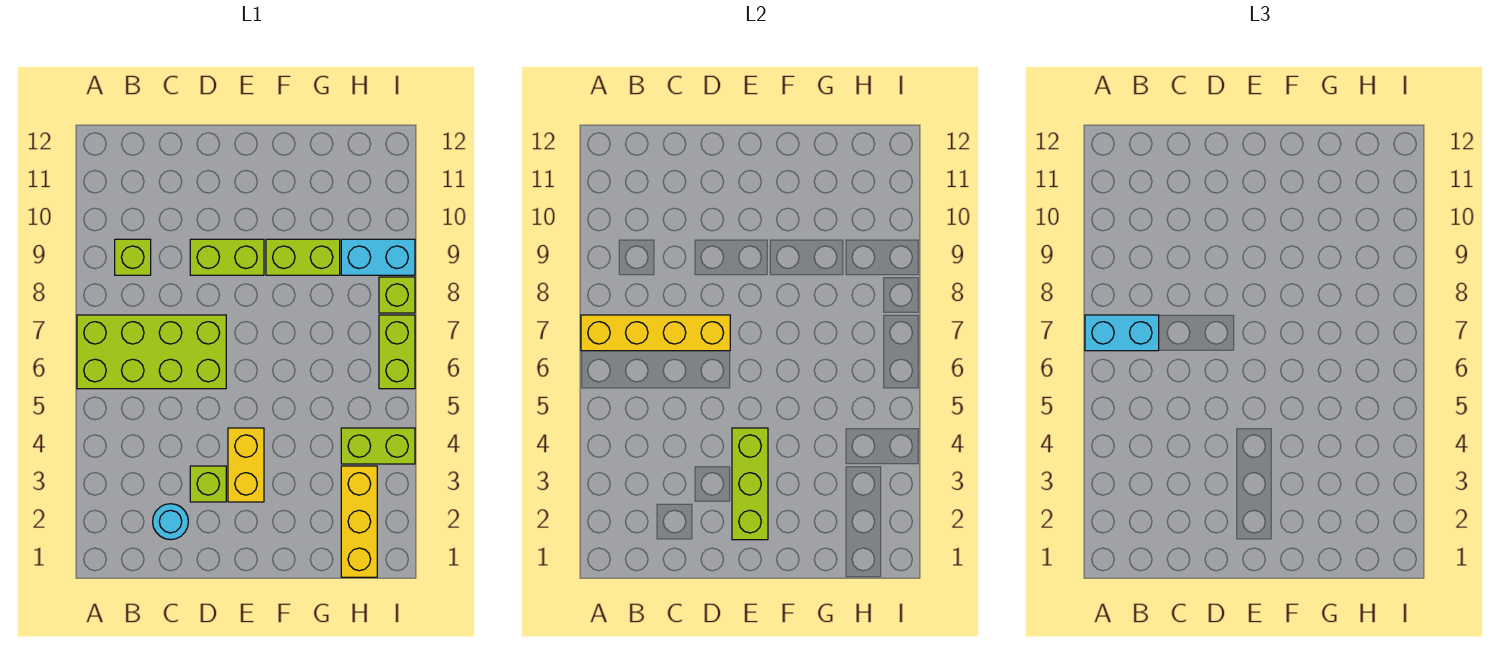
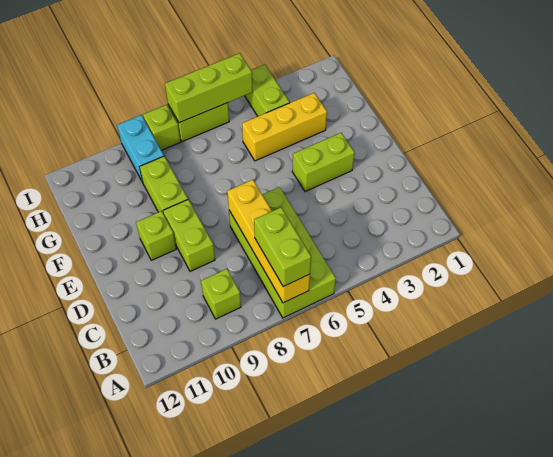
cyan 1x2 brick [1085,315,1159,351] -> lime 1x2 brick [254,207,311,287]
cyan 1x1 round brick [153,504,188,540] -> none
lime 1x1 brick [190,466,226,502] -> lime 1x1 brick moved to [136,211,176,260]
lime 1x3 brick [732,428,768,540] -> lime 1x3 brick moved to [165,53,253,123]
yellow 1x2 brick [228,428,264,502] -> lime 1x2 brick [292,133,355,192]
yellow 1x3 brick [341,466,377,577] -> yellow 1x3 brick moved to [242,93,327,161]

